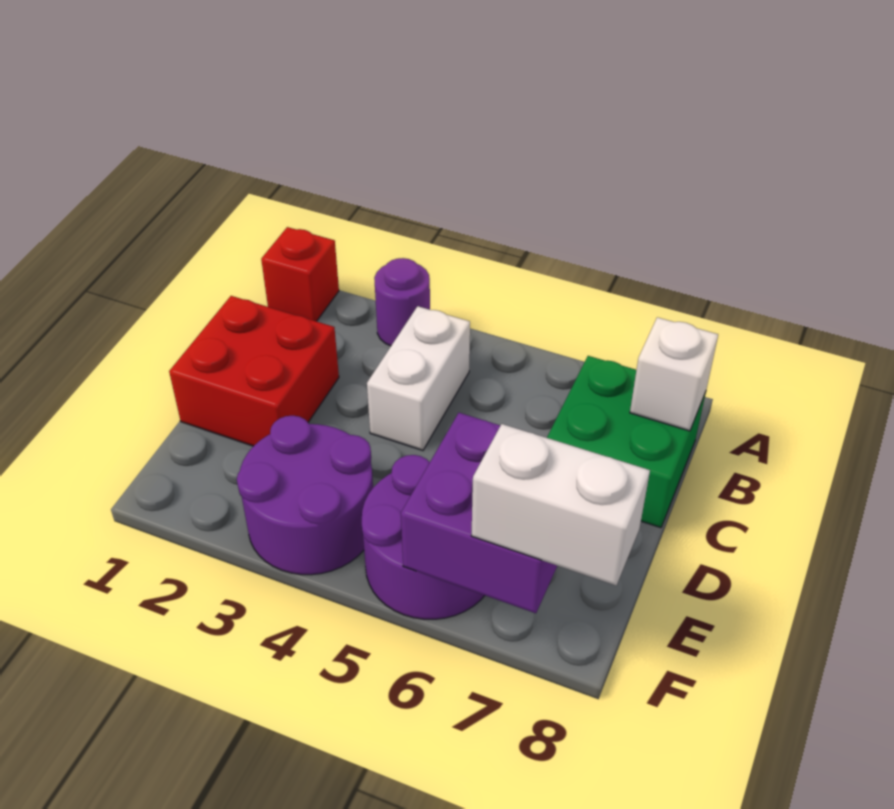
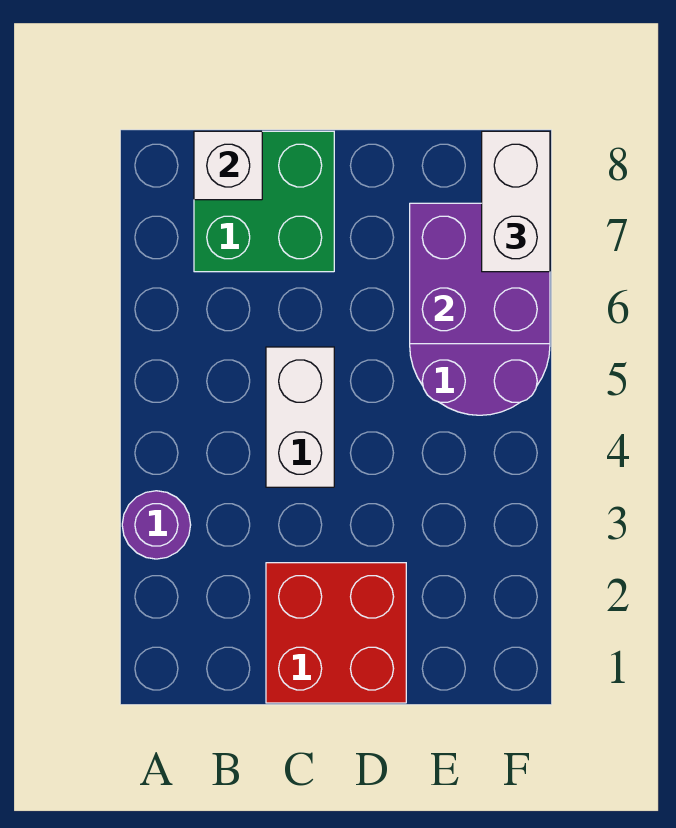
red 1x1 brick [261,227,339,321] -> none
white 1x2 brick [367,306,470,450] -> white 1x2 brick turned to [266,347,334,487]
purple 2x2 round brick [237,416,373,575] -> none

